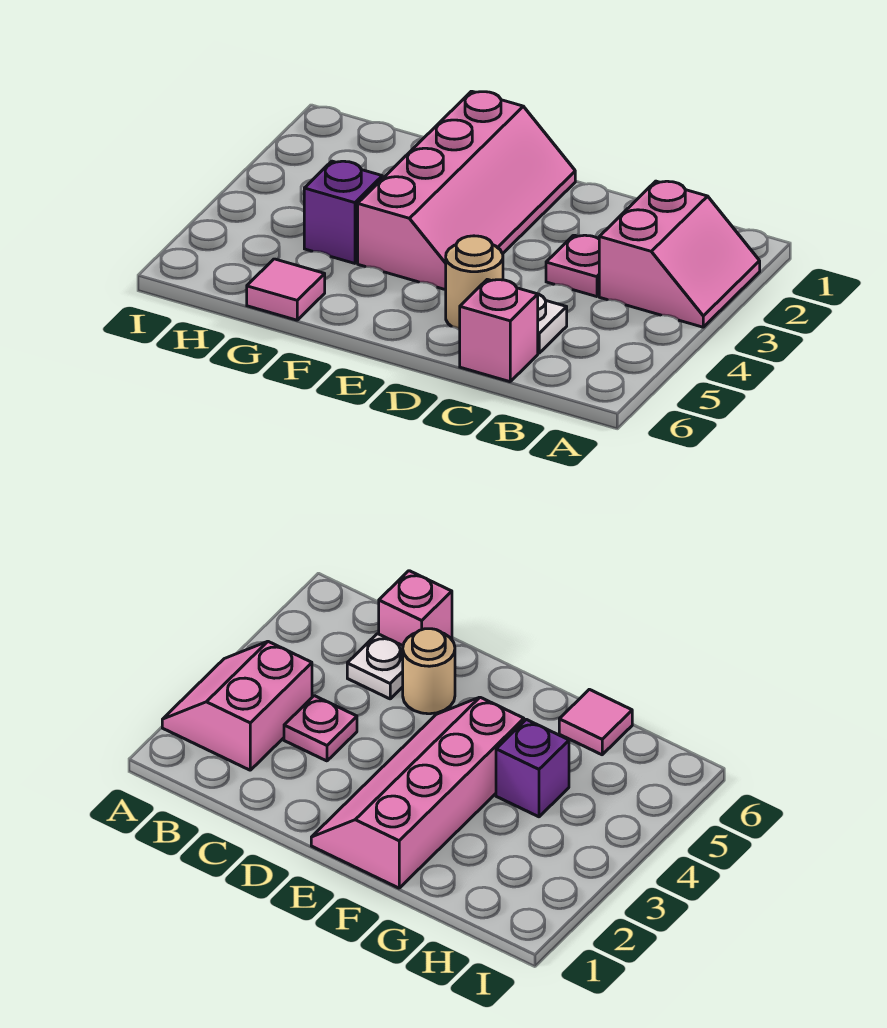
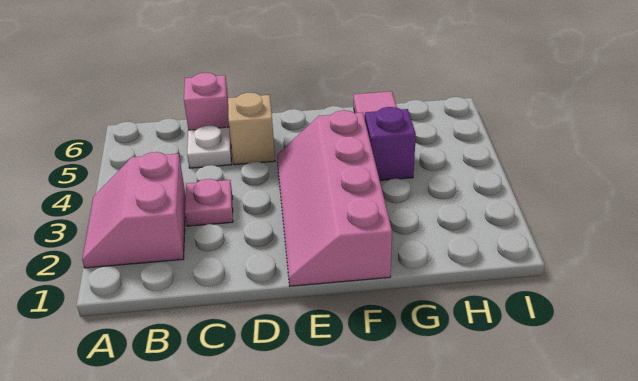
tan 1x1 round brick [446,236,503,329] -> tan 1x1 brick [228,93,275,165]

